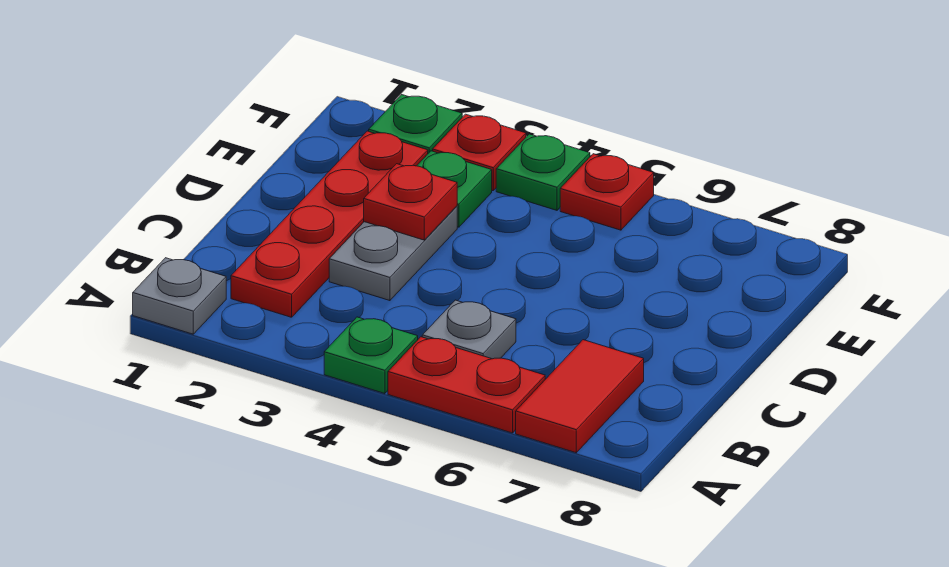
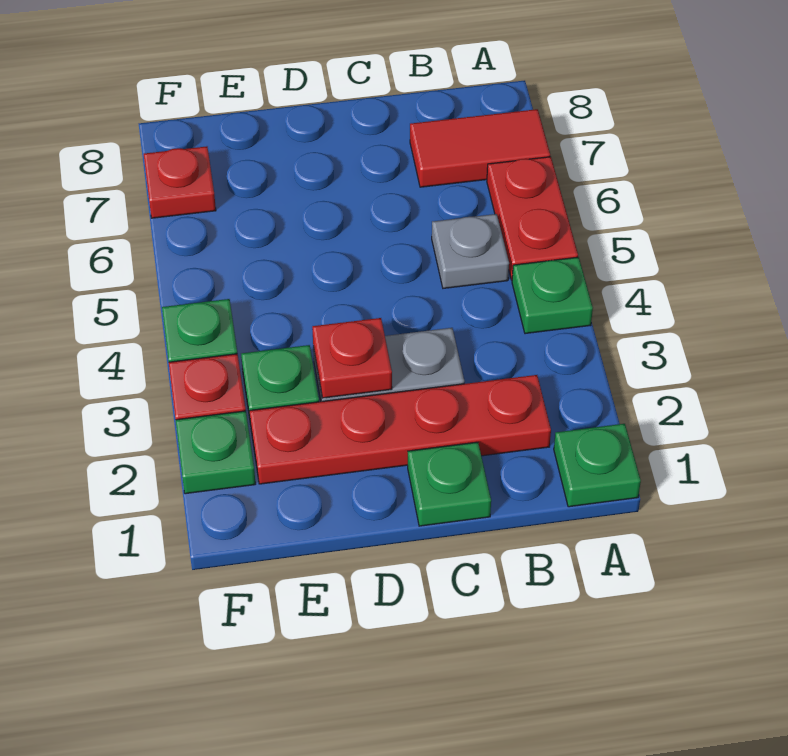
grey 1x1 plate [133,258,226,334] -> green 1x1 plate [554,424,641,507]
none -> green 1x1 plate [408,442,491,526]
red 1x1 plate [560,154,654,230] -> red 1x1 plate moved to [144,146,216,218]

